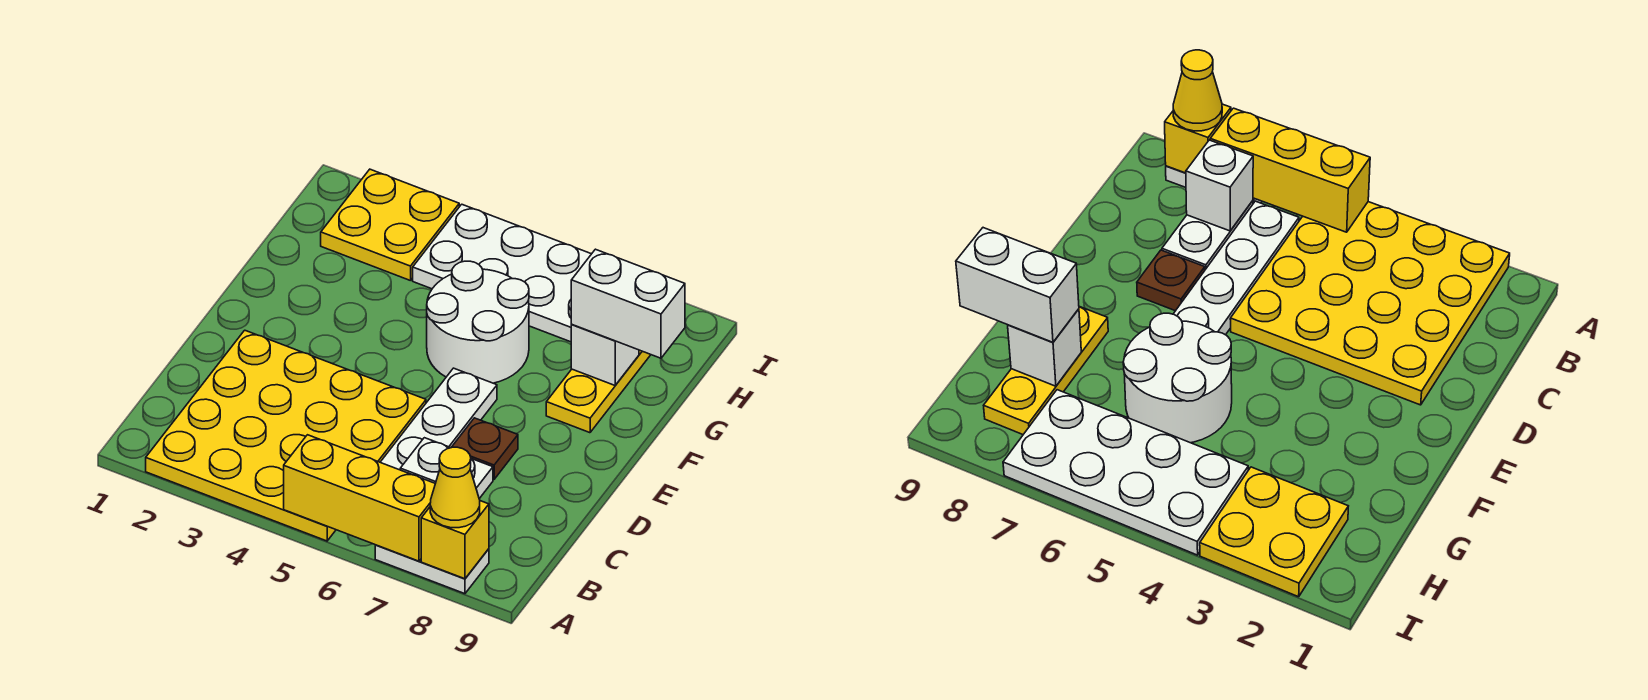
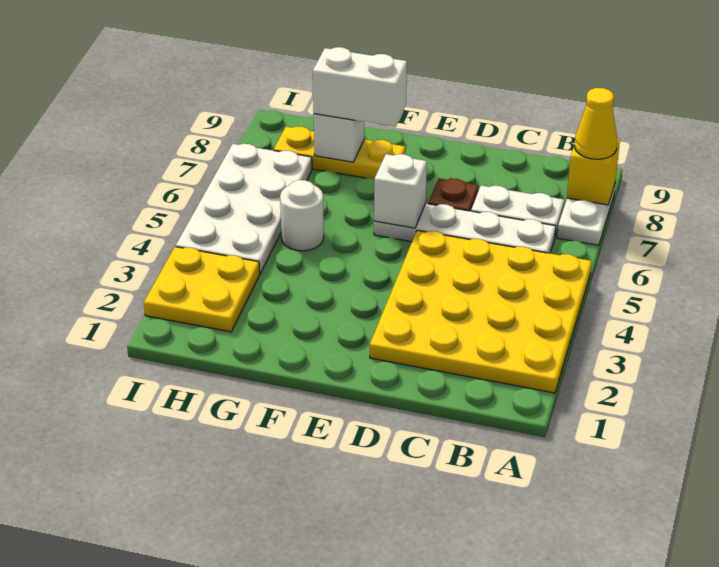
yellow 1x3 brick [284,435,435,561] -> none
white 1x1 brick [400,438,450,483] -> white 1x1 brick moved to [374,154,427,228]
white 2x2 round brick [427,261,529,383] -> white 1x1 round brick [280,180,324,251]
white 1x2 brick [571,249,685,358] -> white 1x2 brick turned to [313,47,407,127]

